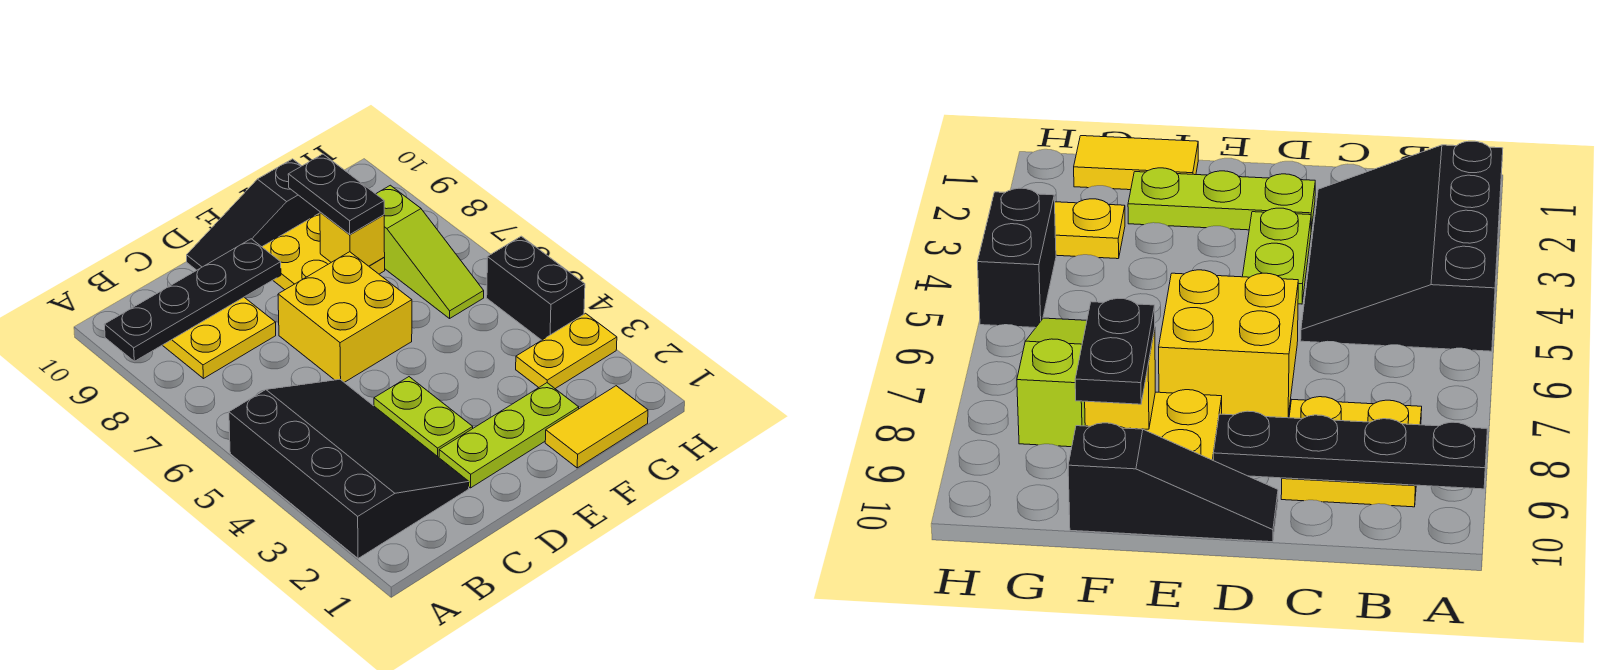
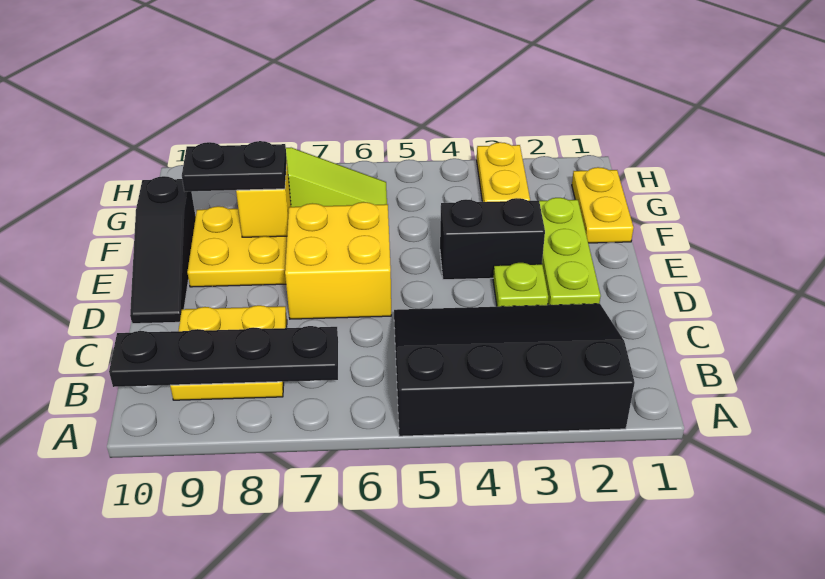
black 1x4 plate [104,239,281,361] -> black 1x4 plate turned to [109,326,338,387]
lime 1x2 plate [374,377,473,457] -> lime 1x1 plate [493,263,548,307]
yellow 1x2 tile [545,386,648,468] -> yellow 1x2 plate [572,167,634,243]
black 1x2 brick [487,236,585,340] -> black 1x2 brick moved to [440,198,545,280]

